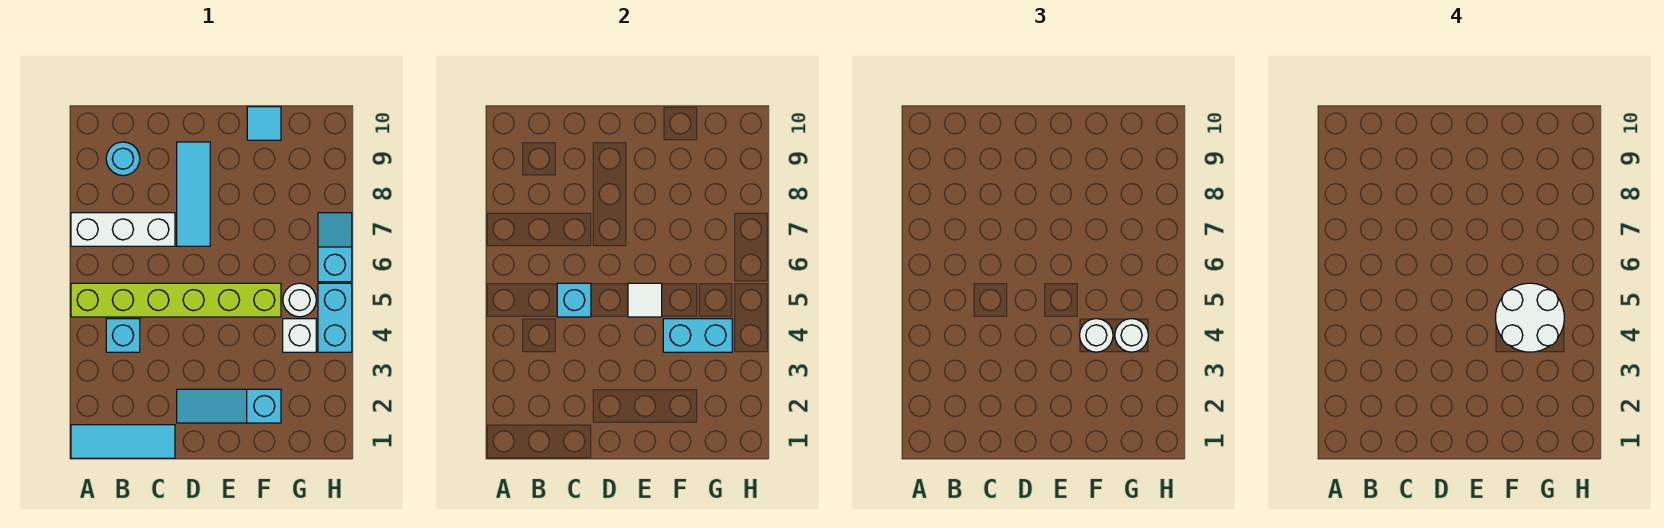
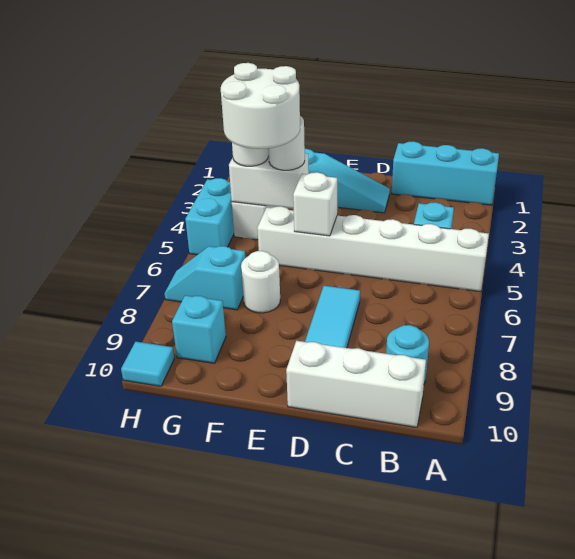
cyan 1x3 tile [71,425,175,458] -> cyan 1x3 brick [392,141,499,205]
lime 1x6 brick [71,283,281,317] -> white 1x6 brick [257,206,489,292]
white 1x3 brick [71,213,175,246] -> white 1x3 brick moved to [286,341,426,427]
cyan 1x1 brick [557,283,591,317] -> cyan 1x1 brick moved to [172,295,226,363]
white 1x1 tile [628,283,662,317] -> white 1x1 brick [293,172,337,236]
cyan 1x2 brick [663,319,732,352] -> white 1x2 brick [229,149,309,209]
cyan 1x1 tile [247,107,281,140] -> cyan 1x1 tile moved to [121,342,174,386]
white 1x1 round brick [283,283,316,317] -> white 1x1 round brick moved to [241,251,280,313]
cyan 1x2 slope [318,213,352,282] -> cyan 1x2 slope turned to [164,246,245,310]

